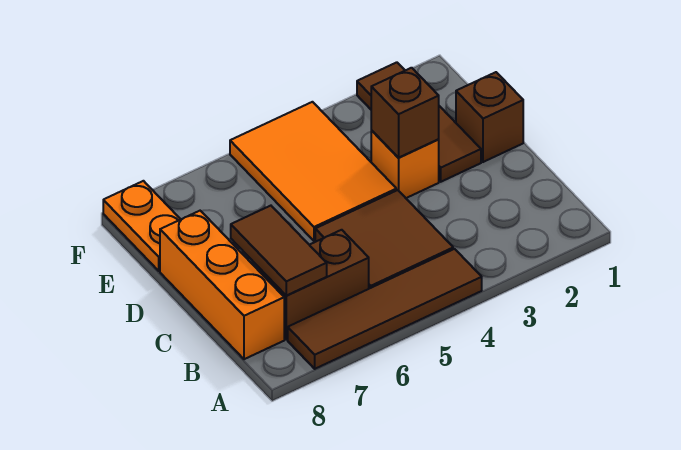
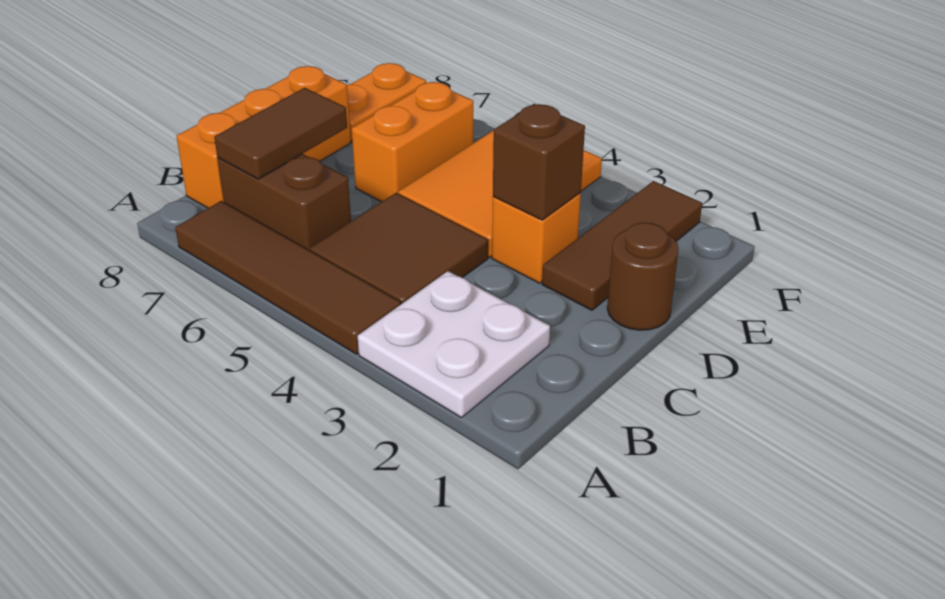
none -> white 2x2 plate [358,271,550,418]
brown 1x1 brick [456,72,523,162] -> brown 1x1 round brick [607,223,679,330]
none -> orange 1x2 brick [352,82,473,202]

